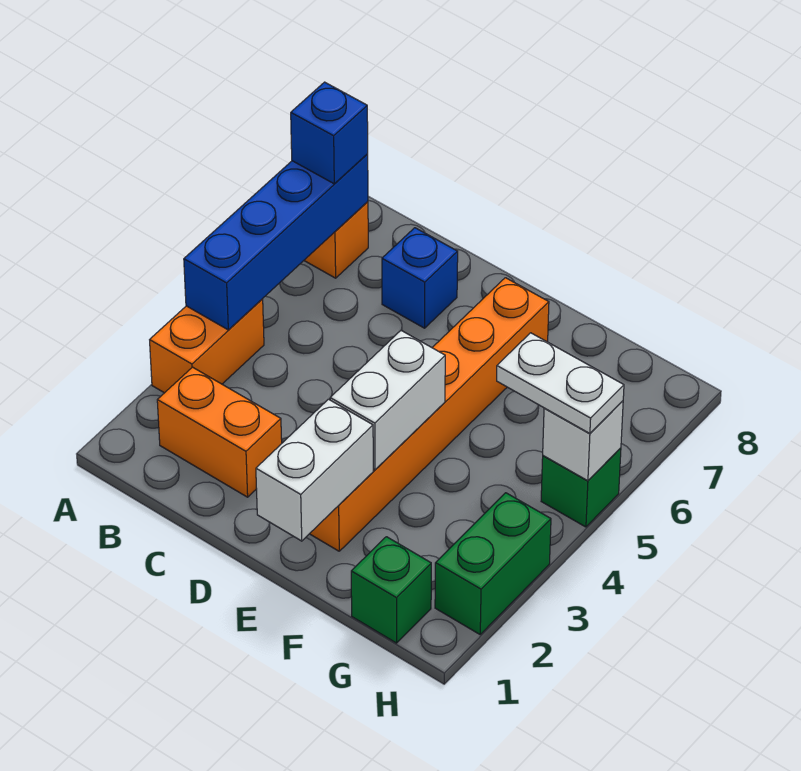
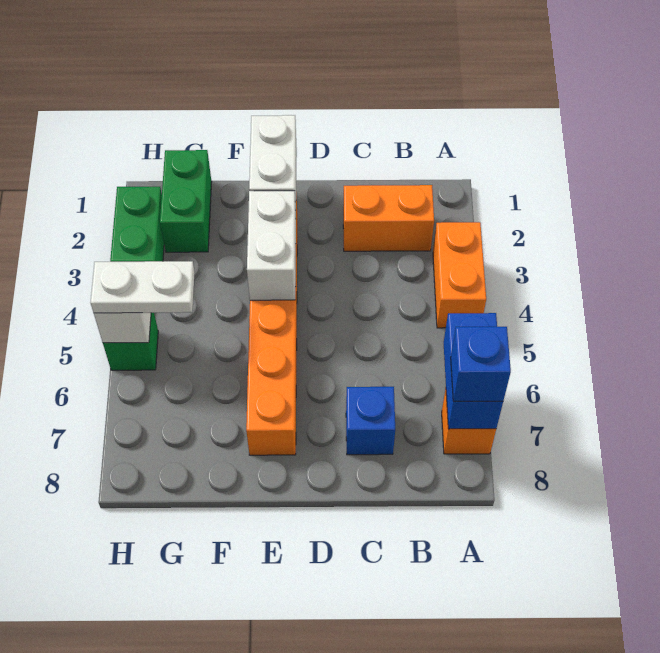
blue 1x4 brick [184,154,368,330] -> blue 1x2 brick [444,313,503,429]
green 1x1 brick [351,537,431,643] -> green 1x2 brick [160,150,212,252]

